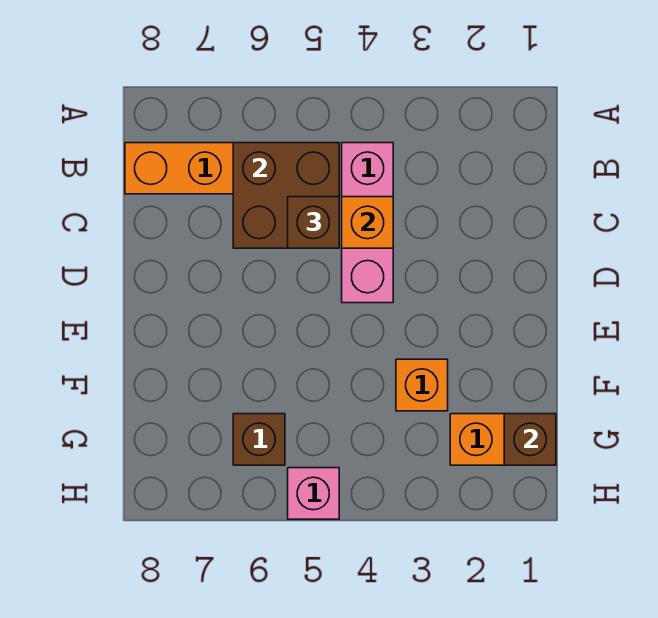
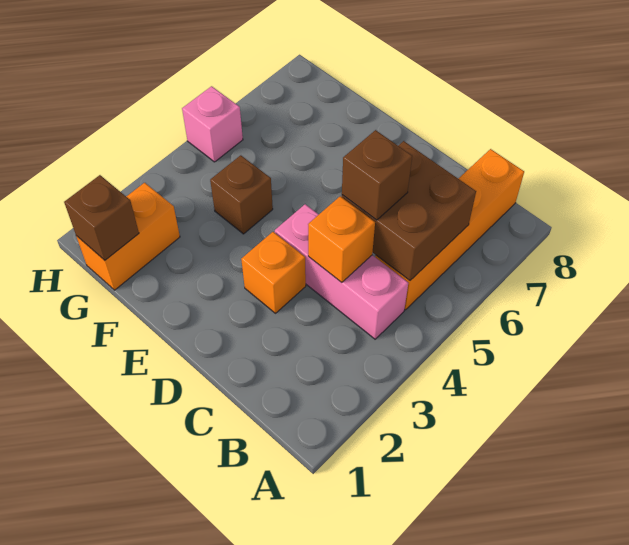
orange 1x1 brick [396,359,448,411] -> orange 1x1 brick moved to [241,232,306,313]
brown 1x1 brick [233,414,285,465] -> brown 1x1 brick moved to [210,155,273,234]

